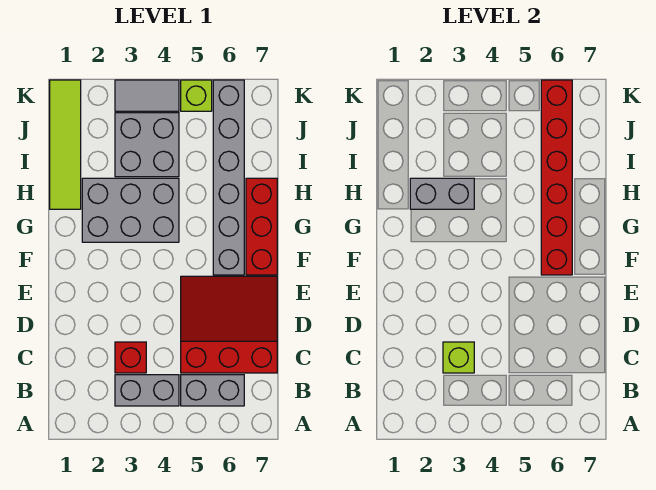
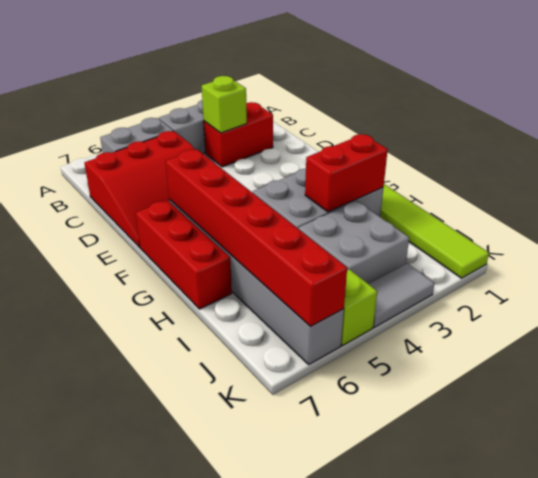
red 1x1 brick [115,342,146,373] -> red 1x2 brick [204,102,273,167]
grey 1x2 brick [410,178,474,209] -> red 1x2 brick [305,134,388,212]

